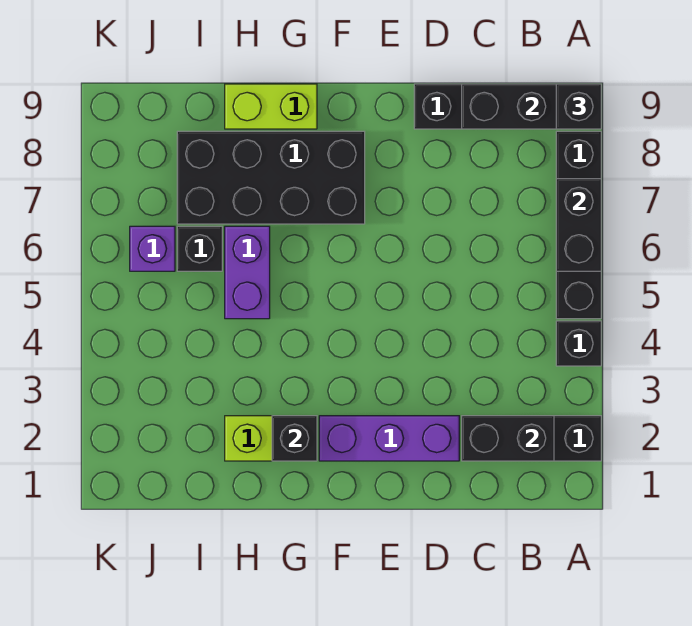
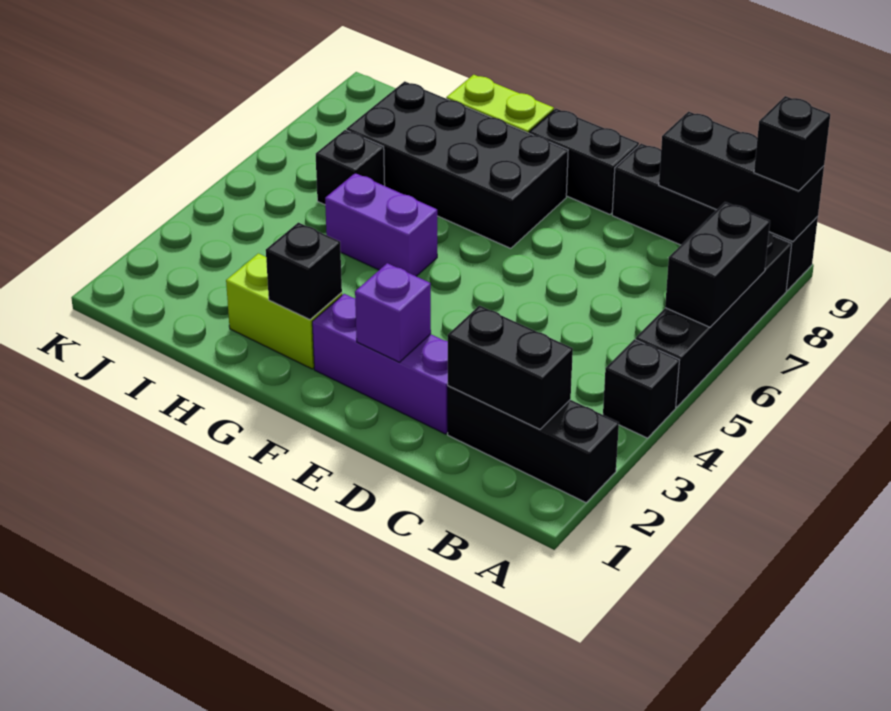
none -> black 1x2 brick [529,109,639,214]
purple 1x2 brick [225,226,270,319] -> purple 1x2 brick turned to [325,173,437,276]
purple 1x1 brick [130,226,175,271] -> purple 1x1 brick moved to [355,263,431,362]

